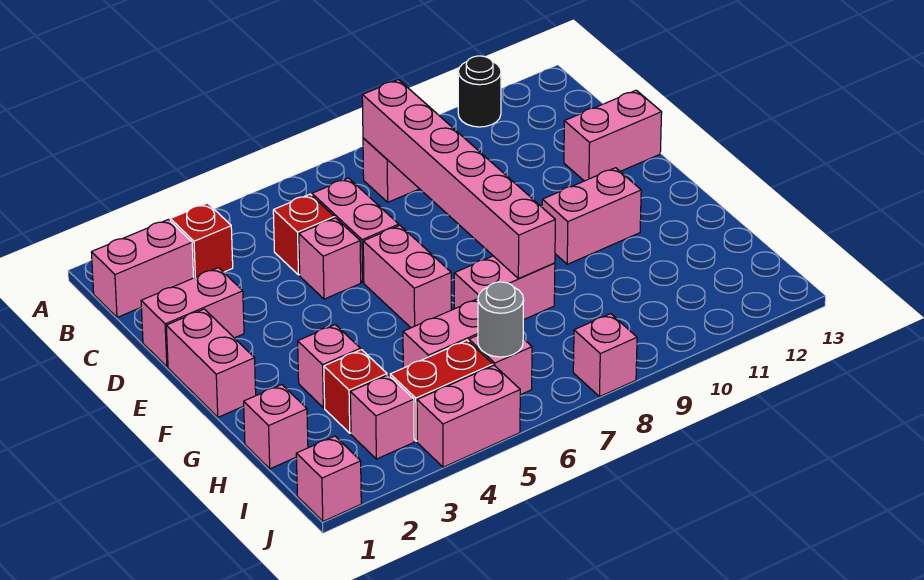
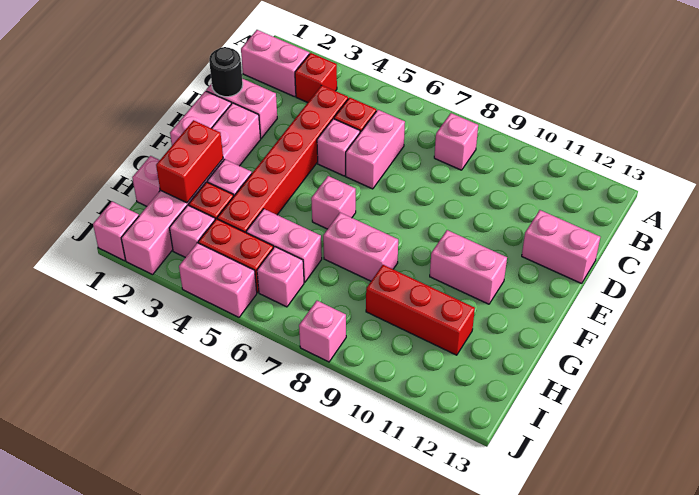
black 1x1 round brick [458,56,501,127] -> black 1x1 round brick moved to [209,47,243,97]
pink 1x6 brick [362,80,555,279] -> pink 1x6 brick moved to [121,103,261,275]
none -> red 1x6 brick [217,85,348,233]
pink 1x2 brick [363,225,451,328] -> pink 1x1 brick [311,176,356,229]
none -> red 1x2 brick [156,120,223,203]
none -> red 1x3 brick [366,265,475,355]
grey 1x1 round brick [478,282,524,357] -> none

